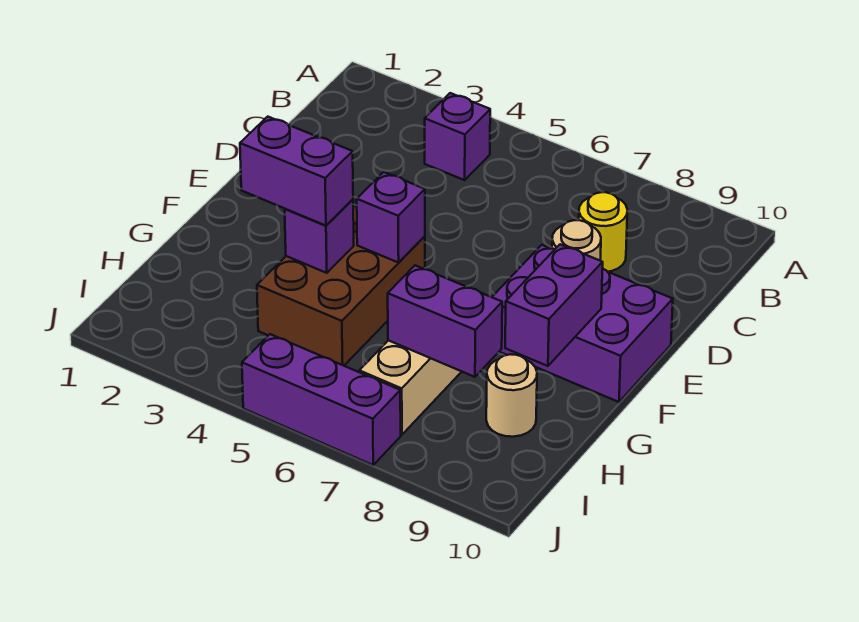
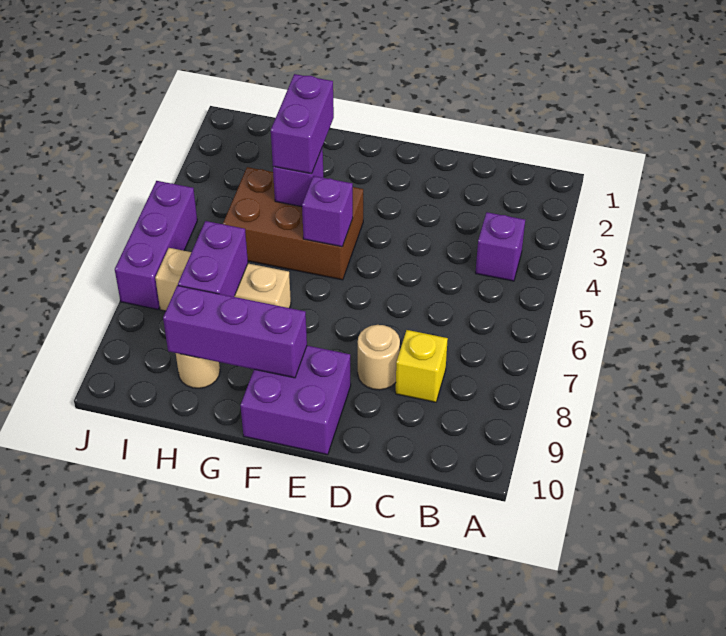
yellow 1x1 round brick [579,192,627,272] -> yellow 1x1 brick [396,330,448,402]
purple 2x3 brick [492,245,673,402] -> purple 2x2 brick [240,346,351,455]
purple 1x2 brick [505,244,603,366] -> purple 1x3 brick [163,285,307,378]

